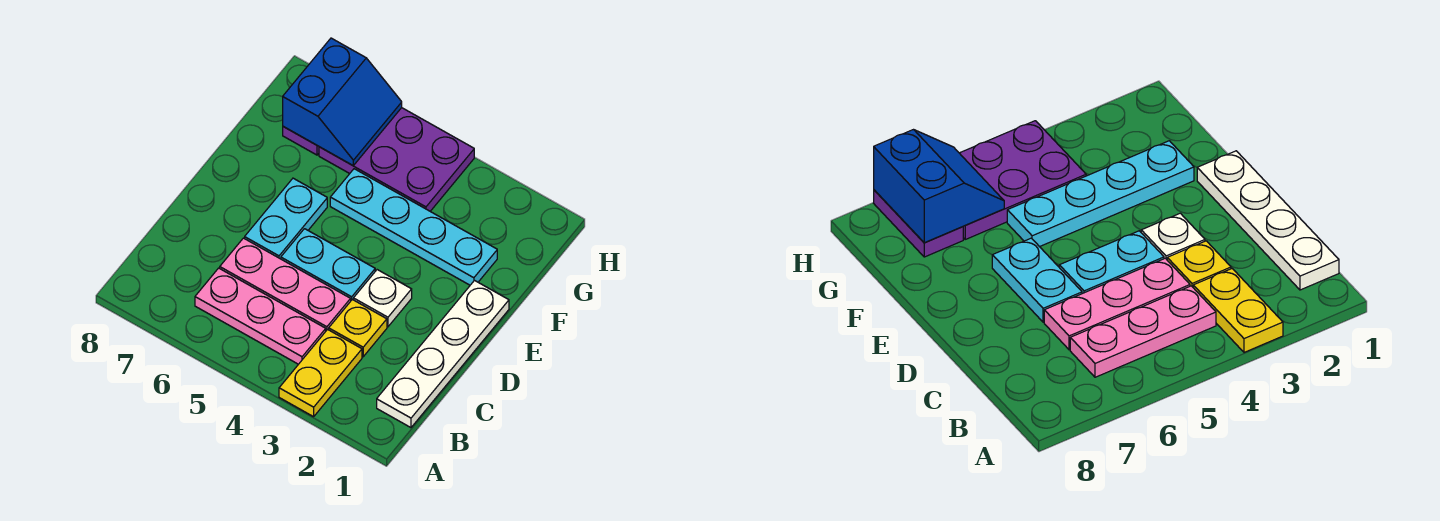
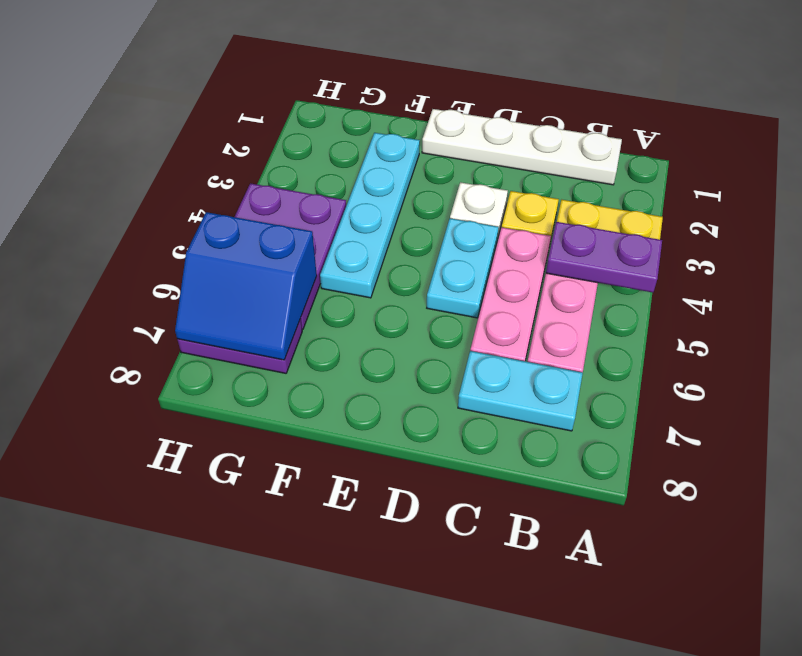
none -> purple 1x2 plate [546,222,662,293]
cyan 1x2 plate [245,178,327,259] -> cyan 1x2 plate moved to [458,351,583,431]
blue 2x2 slope [283,38,402,165] -> blue 2x2 slope turned to [175,212,317,360]

